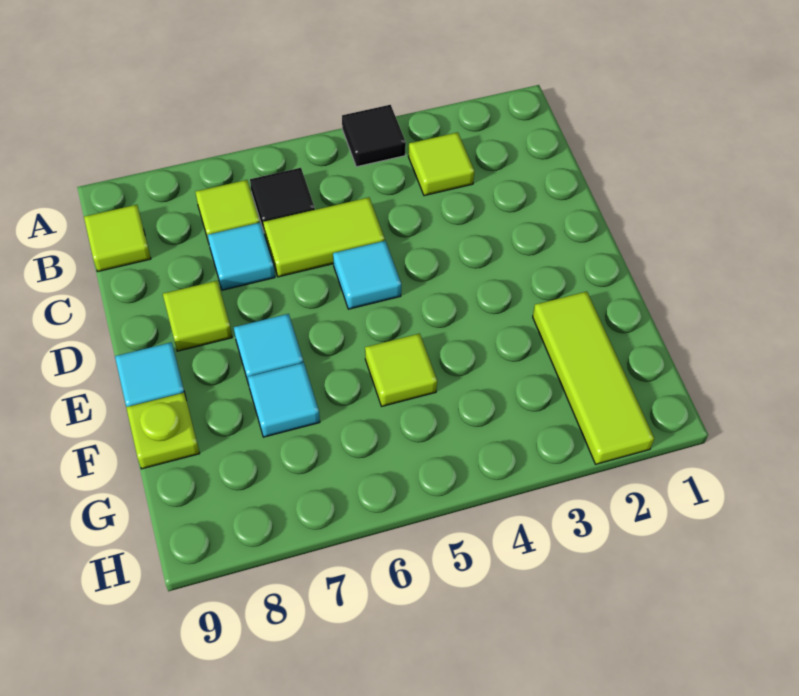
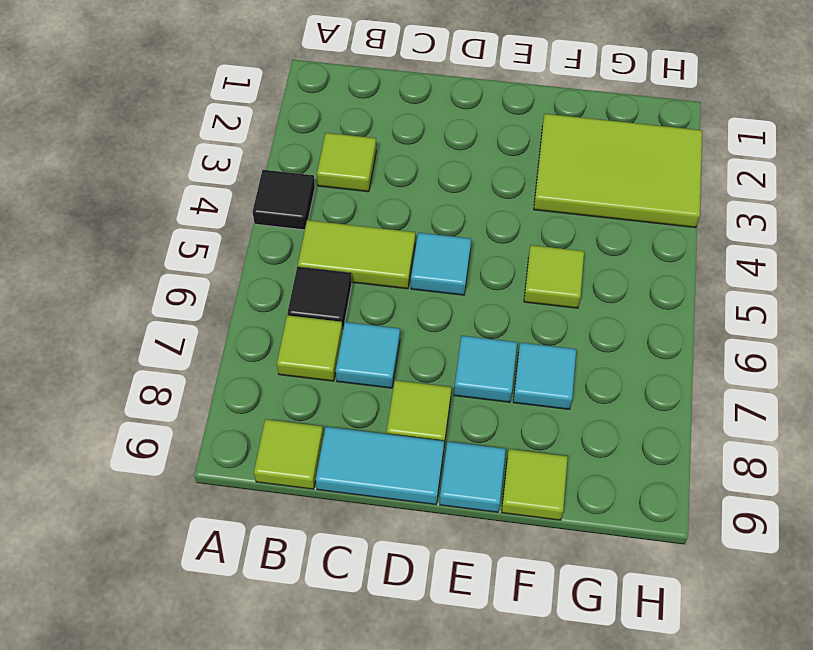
lime 1x2 tile [263,197,385,277] -> lime 1x2 tile turned to [298,220,415,289]
none -> cyan 1x2 tile [316,427,444,505]
lime 1x3 tile [533,292,654,464] -> lime 2x3 tile [534,114,702,228]
lime 1x1 plate [126,393,200,469] -> lime 1x1 tile [501,449,568,520]

